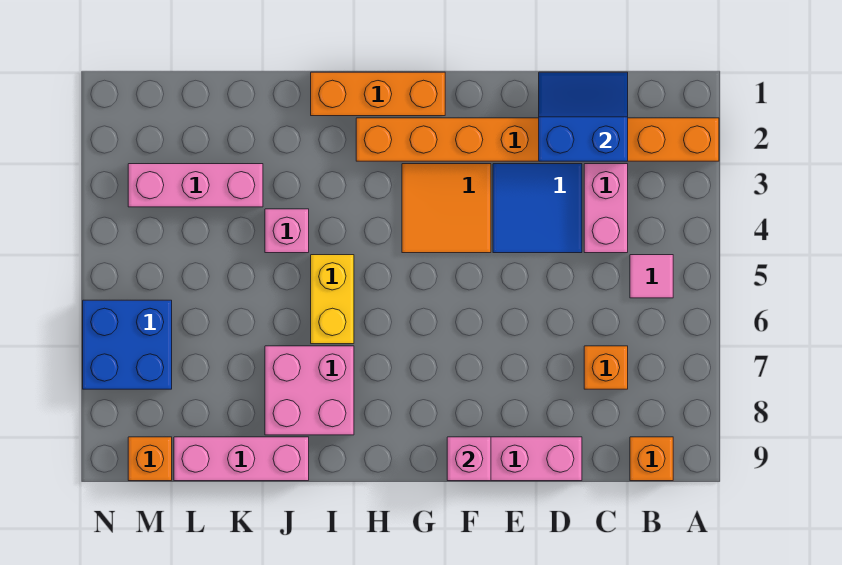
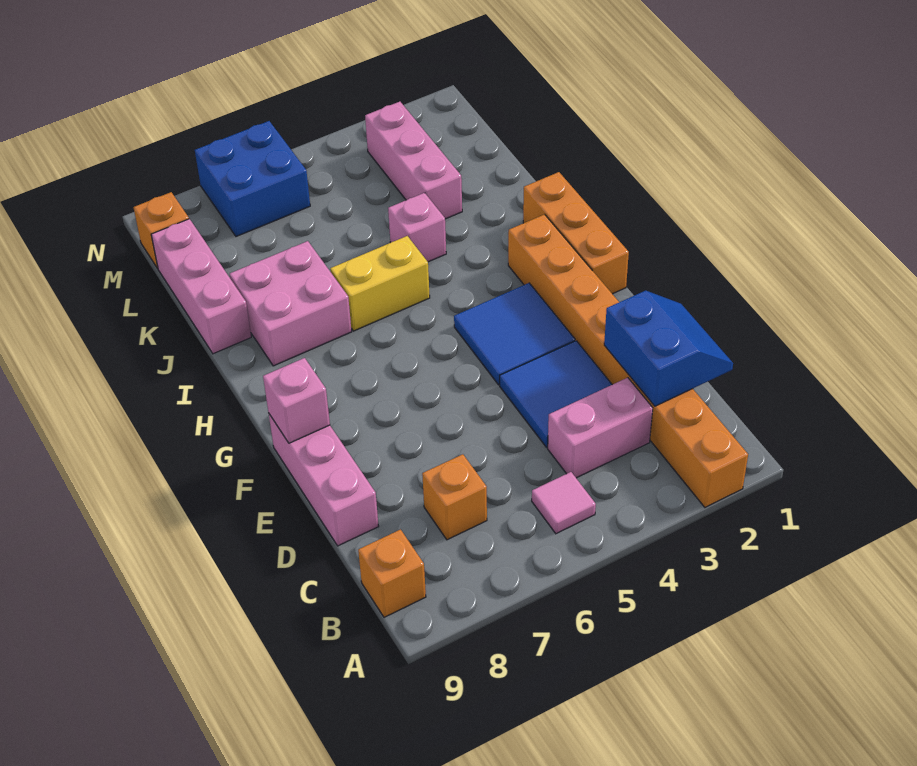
orange 2x2 tile [402,164,491,253] -> blue 2x2 tile [454,283,575,385]

